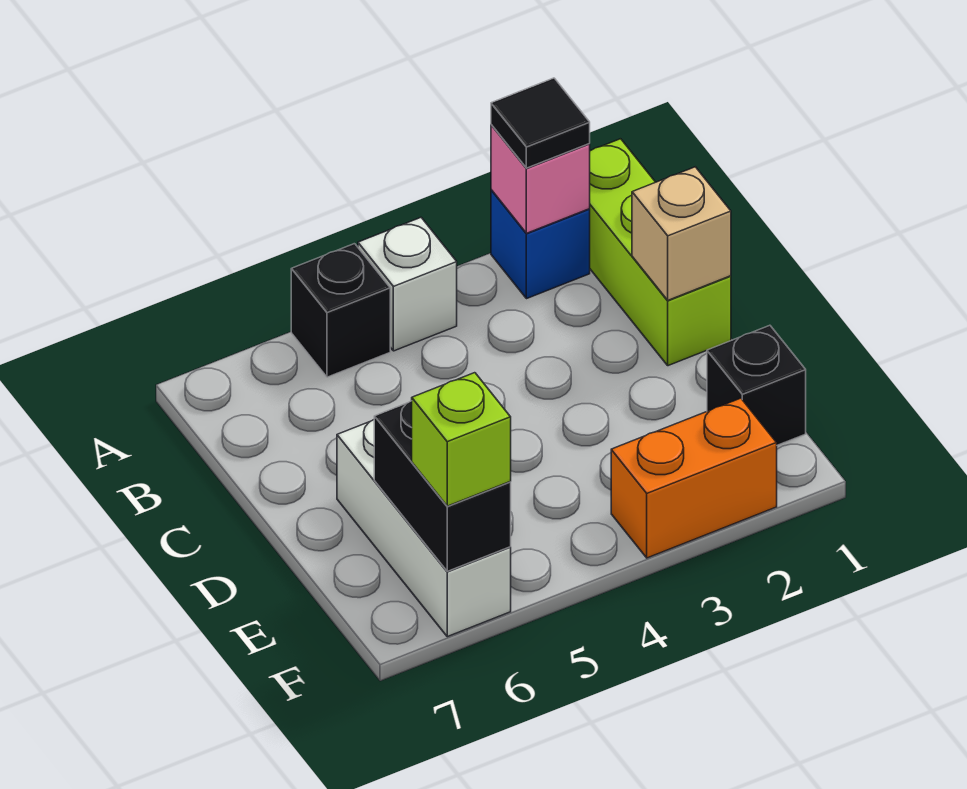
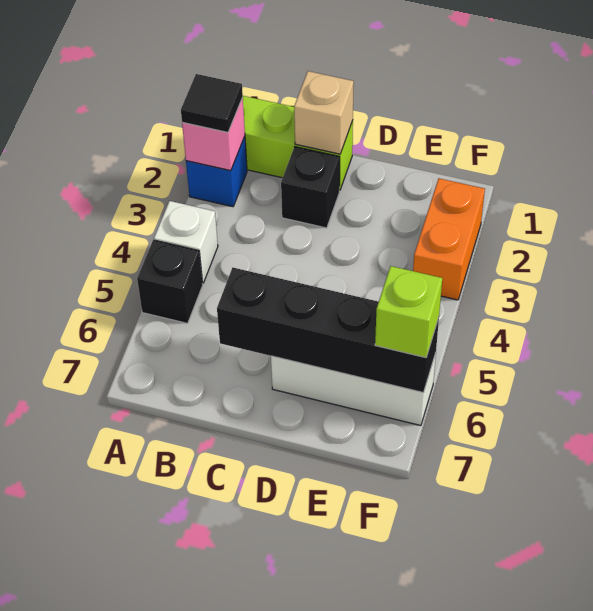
black 1x1 brick [707,325,806,445] -> black 1x1 brick moved to [281,147,340,228]
black 1x2 brick [374,401,511,571] -> black 1x4 brick [217,268,439,393]

